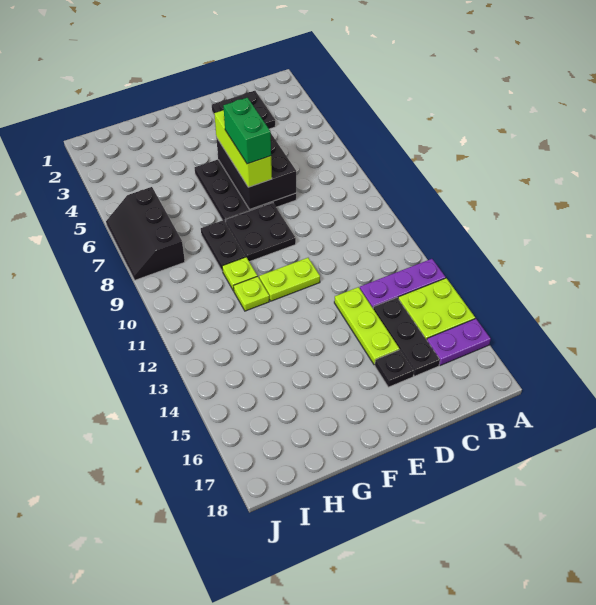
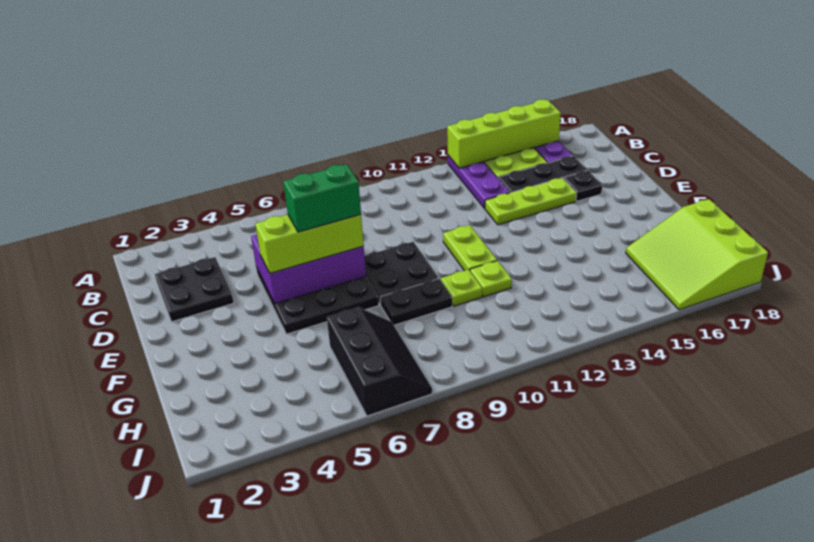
none -> lime 1x4 brick [447,99,561,168]
black 2x3 brick [216,134,296,209] -> purple 2x3 brick [251,235,366,304]
none -> lime 3x3 slope [626,199,768,310]
black 2x3 slope [106,187,185,280] -> black 2x3 slope turned to [327,307,432,416]

